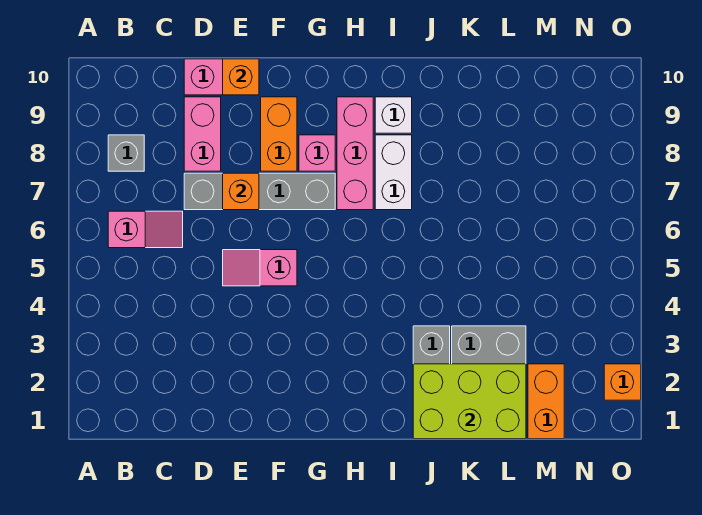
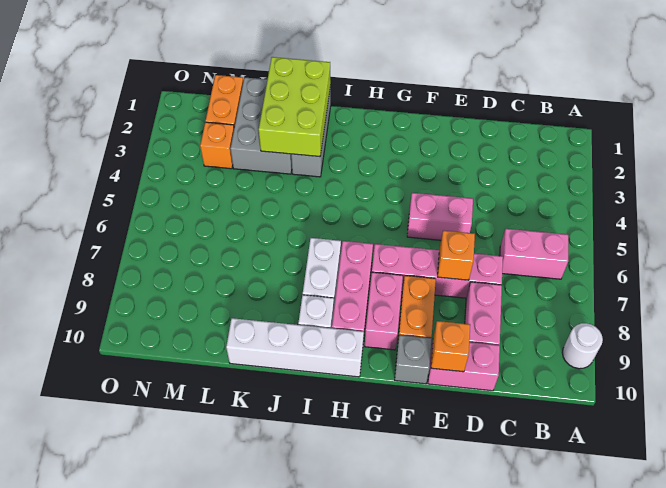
none -> white 1x1 round brick [562,323,603,369]
pink 1x2 slope [108,211,183,248] -> pink 1x2 brick [500,229,568,279]
grey 1x1 brick [108,135,144,171] -> grey 1x1 brick moved to [395,335,432,384]
grey 1x4 brick [184,173,335,210] -> pink 1x4 brick [372,244,503,298]
pink 1x2 slope [223,250,297,286] -> pink 1x2 brick [407,193,473,240]
pink 1x1 brick [299,135,335,171] -> pink 1x2 brick [365,272,403,350]
none -> white 1x4 brick [226,318,364,377]
lime 2x3 brick [413,364,526,439] -> lime 2x3 brick turned to [259,57,331,157]
orange 1x1 brick [604,364,641,400] -> orange 1x1 brick moved to [200,122,234,169]

